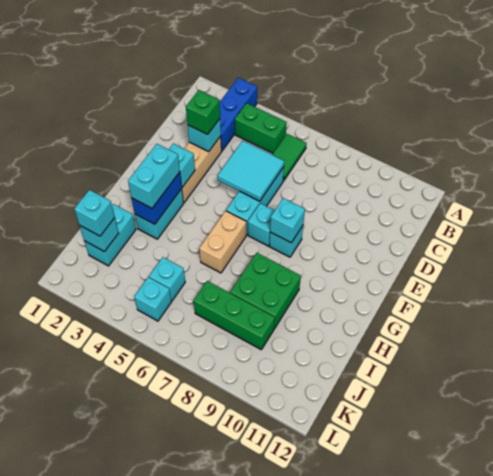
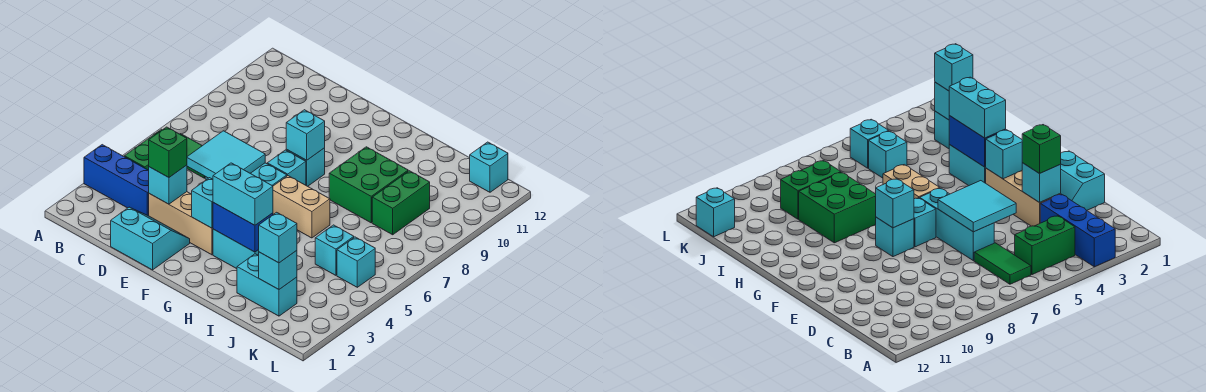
none -> cyan 2x2 slope [111,207,190,270]
green 1x3 brick [194,281,275,349] -> green 1x2 brick [372,171,430,235]
none -> cyan 1x1 brick [470,142,508,192]

